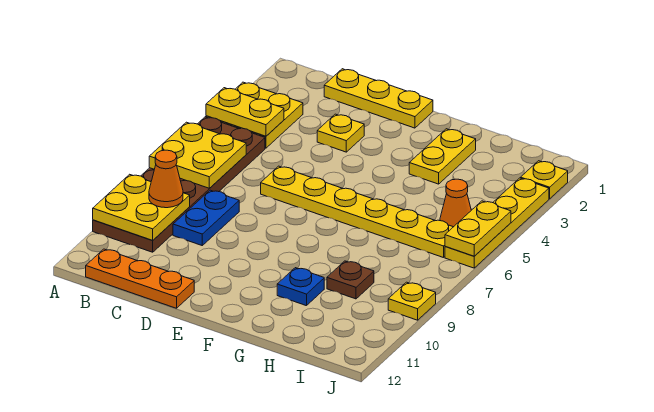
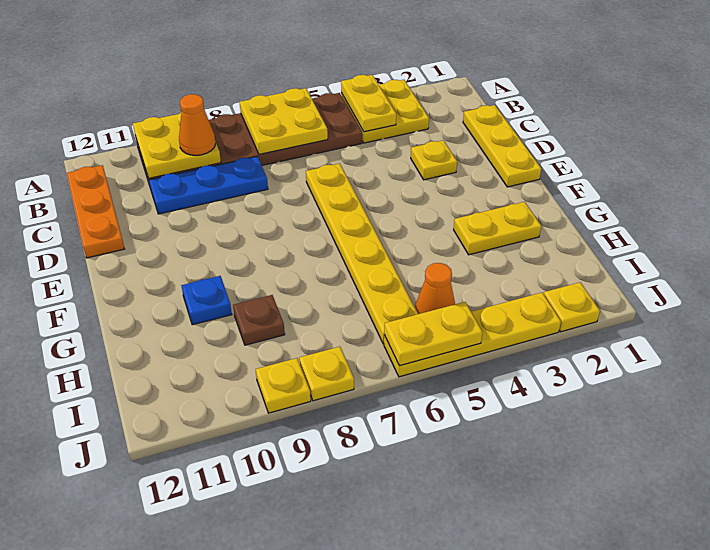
blue 1x2 plate [173,190,239,245] -> blue 1x3 plate [149,156,268,214]
none -> yellow 1x1 plate [299,347,354,401]

